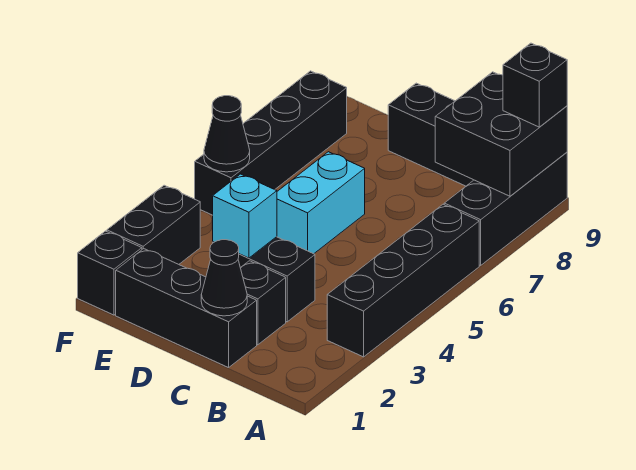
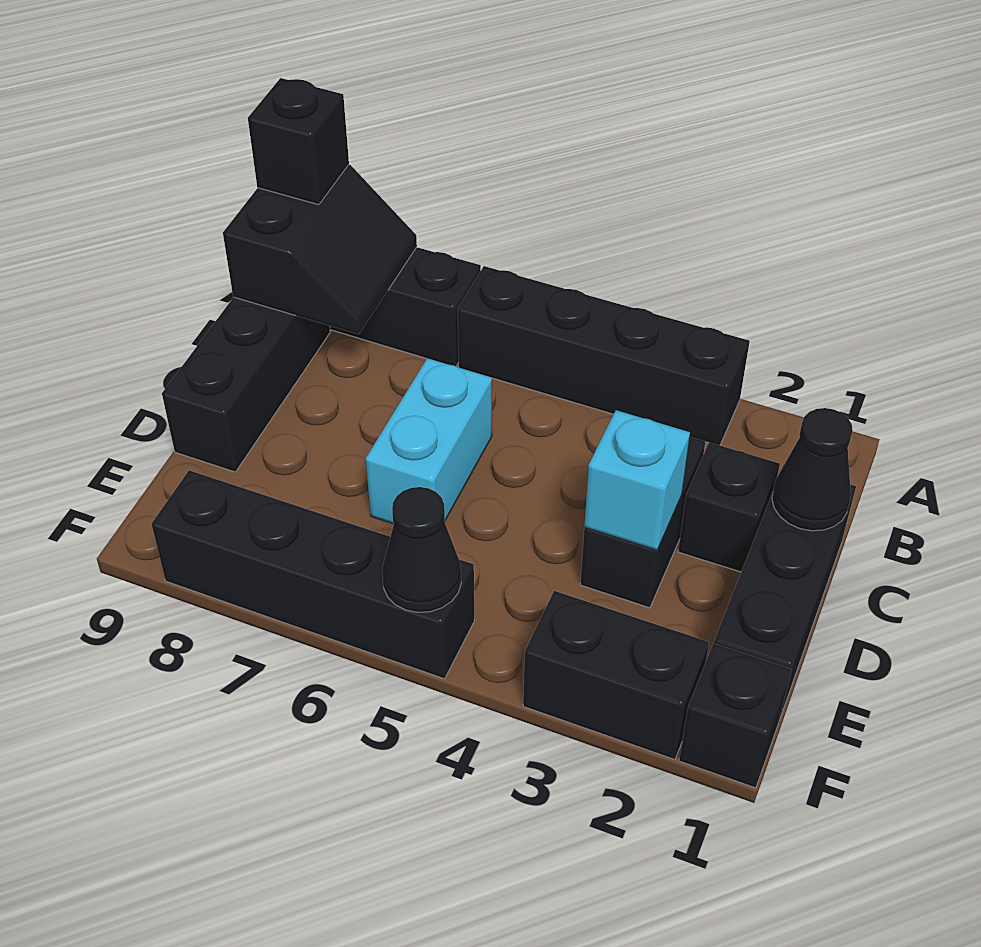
black 2x2 brick [435,72,567,196] -> black 2x2 slope [223,165,417,334]
cyan 1x2 brick [277,152,365,254] -> cyan 1x2 brick turned to [366,358,492,524]

